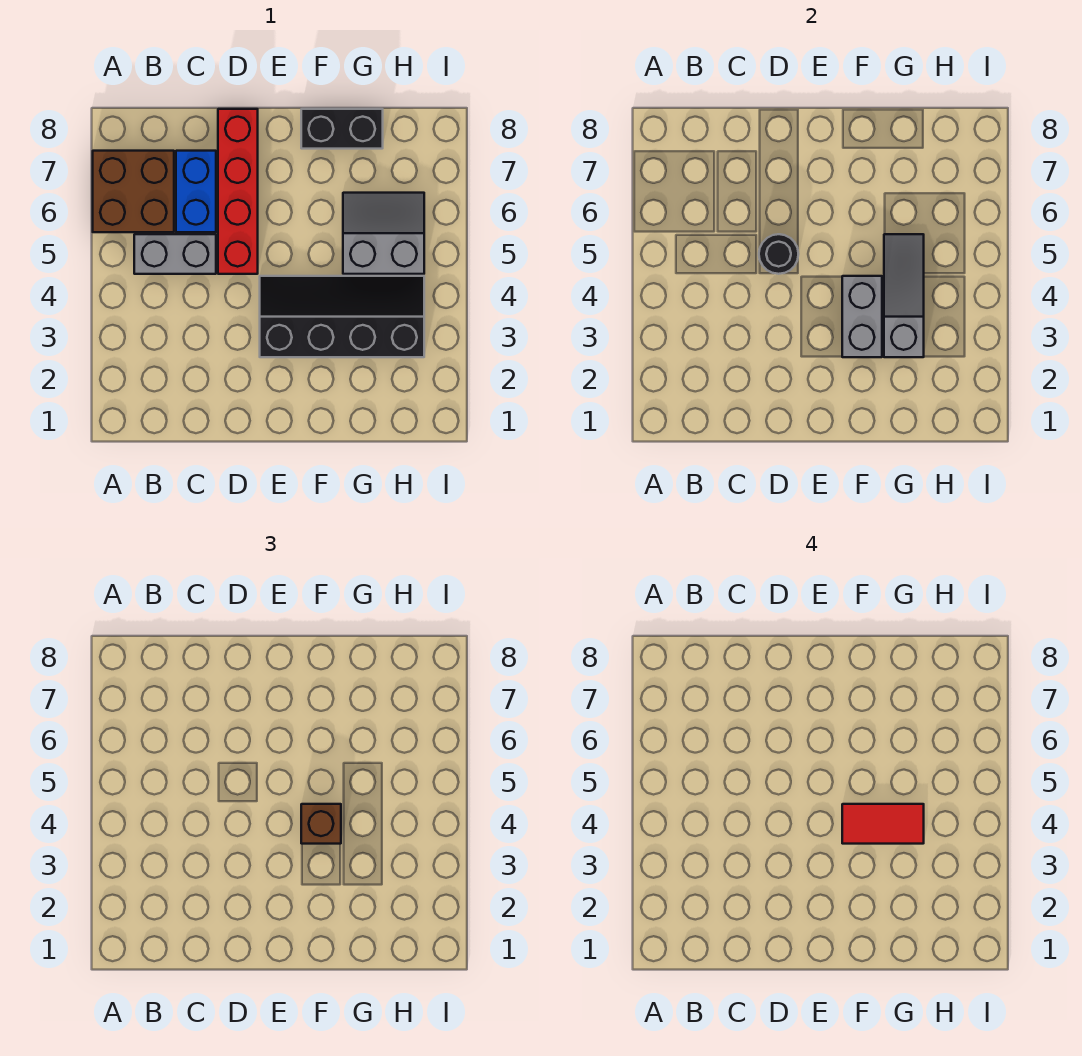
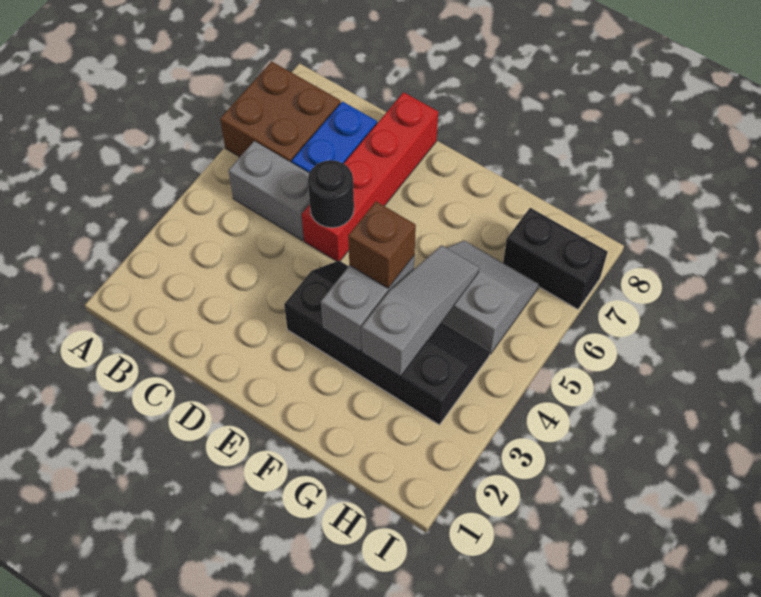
red 1x2 tile [842,804,924,844] -> none
black 1x2 brick [301,109,383,149] -> black 1x2 brick moved to [503,208,608,309]

